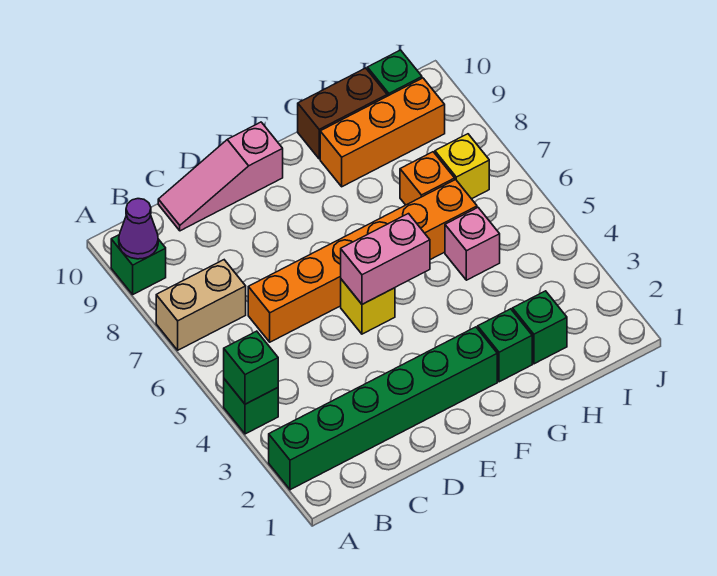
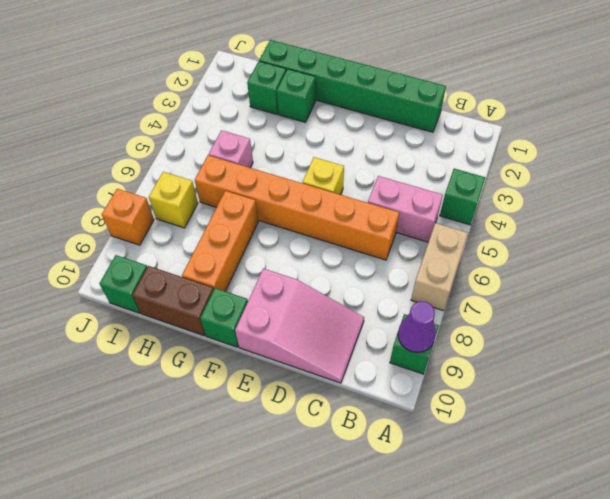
green 1x6 brick [269,327,497,490] -> green 1x6 brick moved to [259,40,446,132]
green 1x1 brick [224,331,278,404] -> green 1x1 brick moved to [200,288,248,347]
tan 1x2 brick [156,260,246,350] -> tan 1x2 brick turned to [411,223,468,311]
pink 1x3 slope [158,122,283,231] -> pink 2x3 slope [235,269,364,383]
pink 1x2 brick [341,214,430,304] -> pink 1x2 brick moved to [368,176,443,242]
orange 1x3 brick [320,78,445,187] -> orange 1x3 brick turned to [182,191,258,291]
orange 1x1 brick [400,152,455,205] -> orange 1x1 brick moved to [102,189,154,245]

